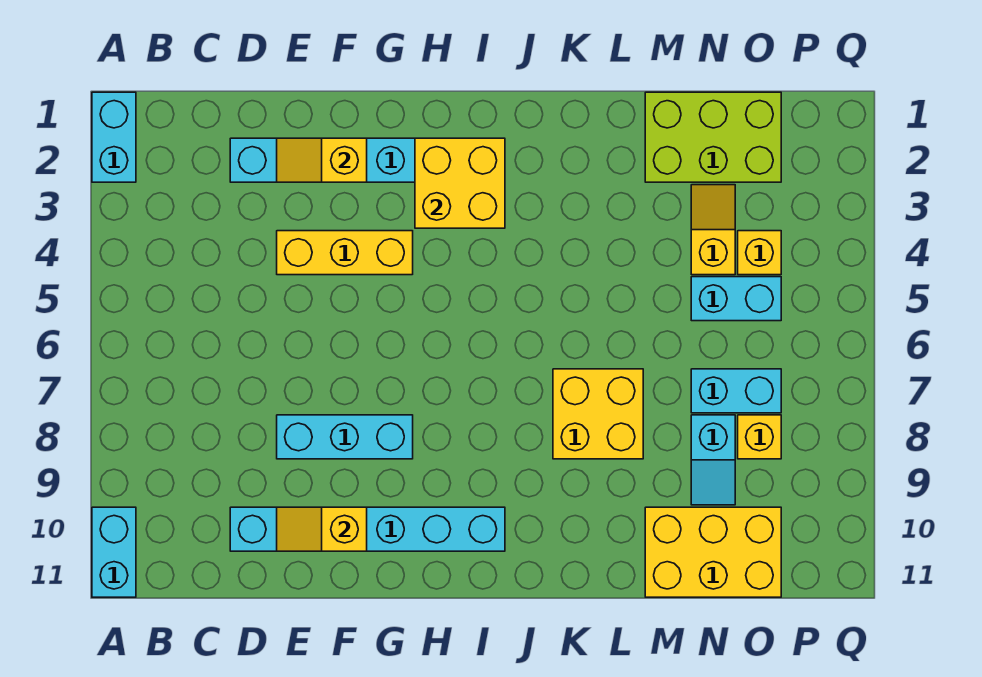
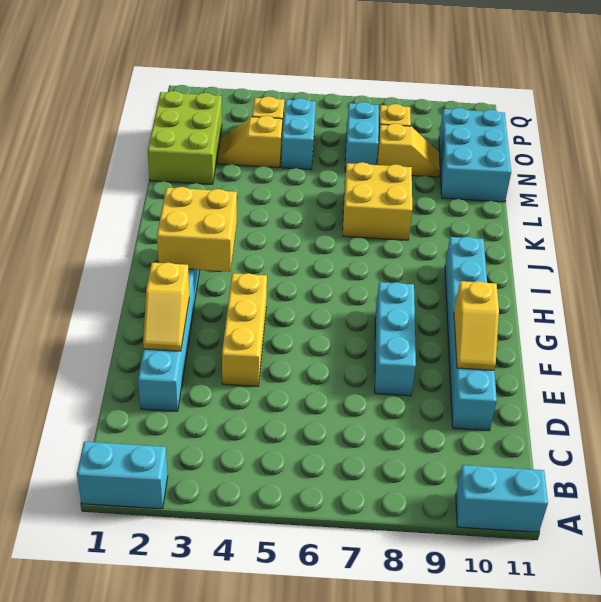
yellow 2x3 brick [645,507,781,597] -> cyan 2x3 brick [439,108,511,202]
cyan 1x2 slope [691,415,735,505] -> yellow 1x2 slope [377,123,440,177]

